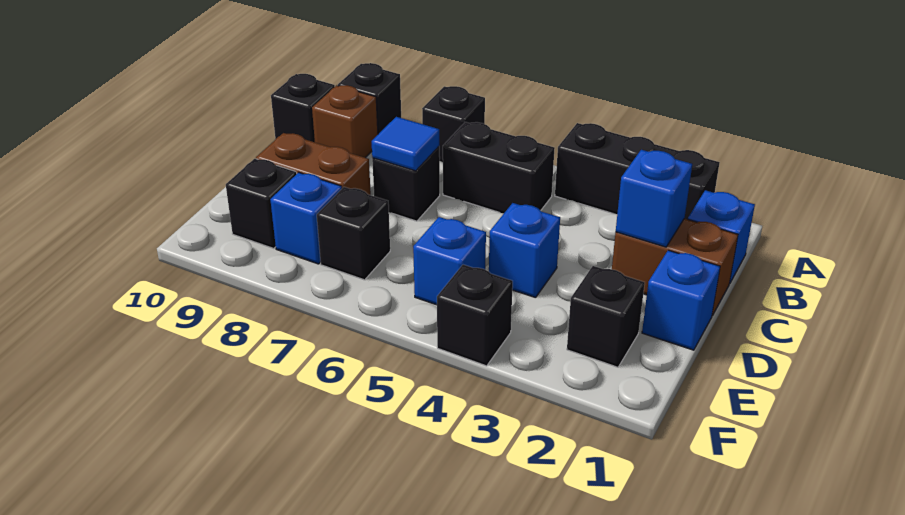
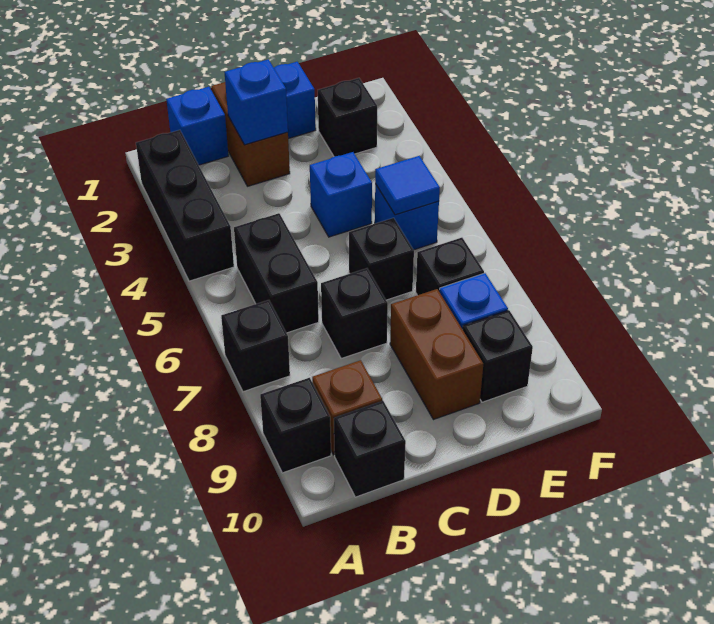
blue 1x1 tile [372,117,439,171] -> blue 1x1 tile moved to [375,156,440,215]
black 1x1 brick [437,265,513,366] -> black 1x1 brick moved to [349,218,414,300]

